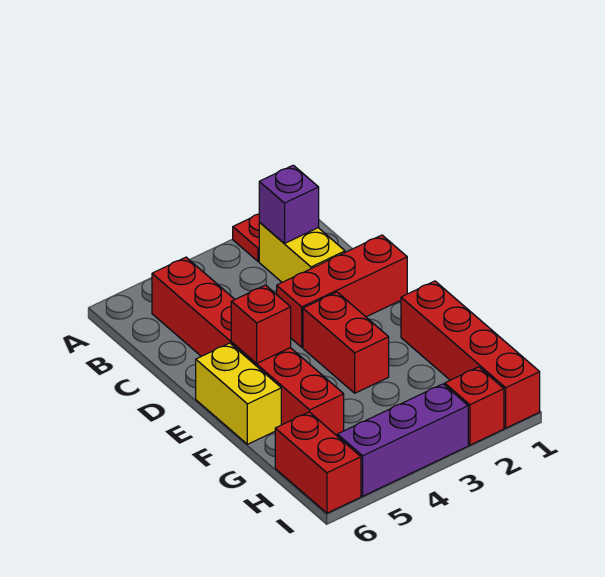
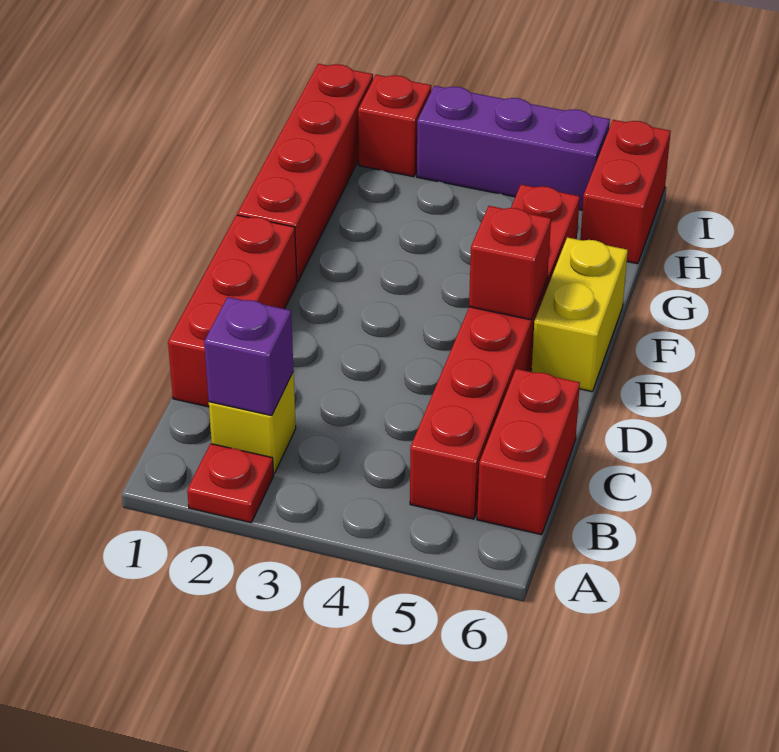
yellow 1x2 brick [259,222,345,282] -> yellow 1x1 brick [209,372,296,474]
red 1x3 brick [277,235,407,347] -> red 1x3 brick turned to [168,215,297,407]
red 1x2 brick [303,292,389,393] -> red 1x2 brick moved to [477,369,580,535]

